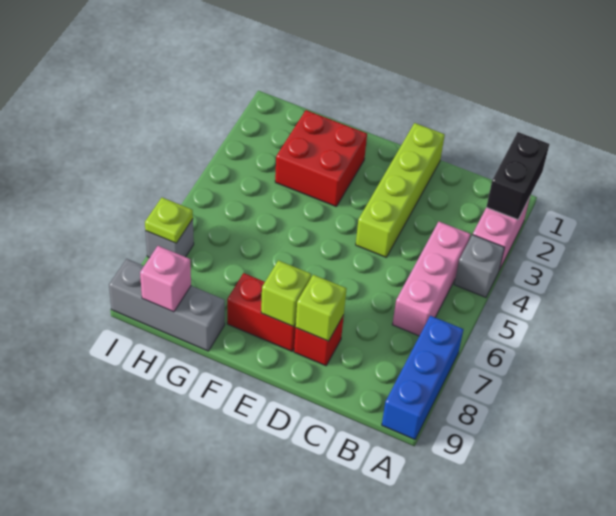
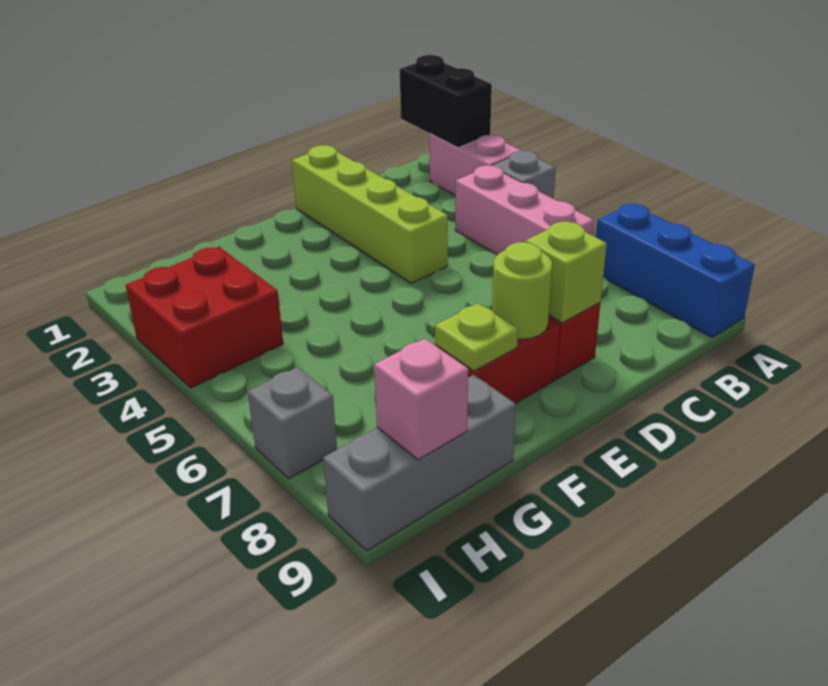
lime 1x1 brick [261,260,311,327] -> lime 1x1 round brick [492,242,552,339]
red 2x2 brick [275,110,367,207] -> red 2x2 brick moved to [126,247,283,388]
lime 1x1 plate [145,198,193,243] -> lime 1x1 plate moved to [435,303,518,371]

